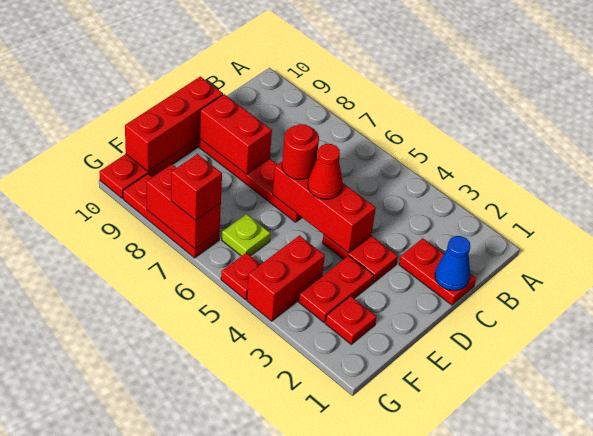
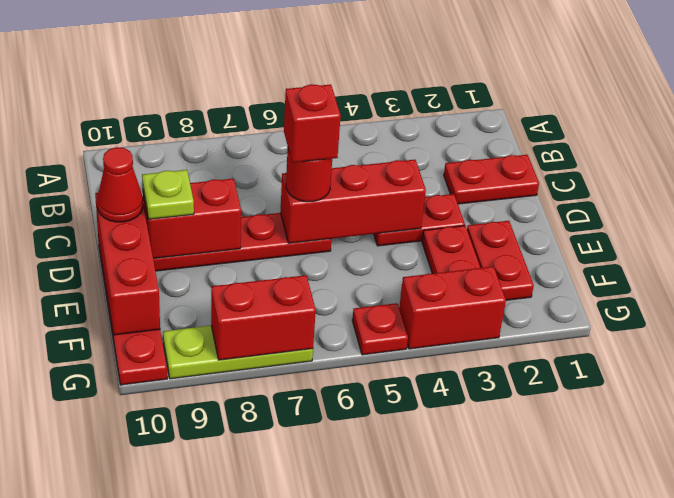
blue 1x1 cone [435,236,470,291] -> none
red 1x1 cone [308,144,343,199] -> red 1x1 cone moved to [97,147,143,222]
red 1x1 plate [325,296,376,344] -> red 1x2 plate [467,221,534,300]
red 1x2 brick [247,236,325,321] -> red 1x2 brick turned to [399,266,506,349]
lime 1x1 plate [222,214,270,256] -> lime 1x1 plate moved to [142,170,194,219]
red 1x3 plate [123,174,220,258] -> lime 1x3 plate [163,326,313,379]
red 1x1 brick [171,154,222,221] -> red 1x1 brick moved to [284,84,341,163]

